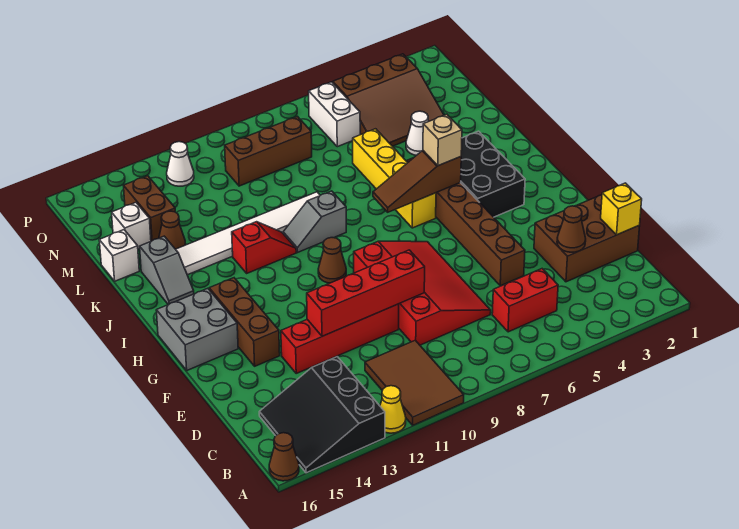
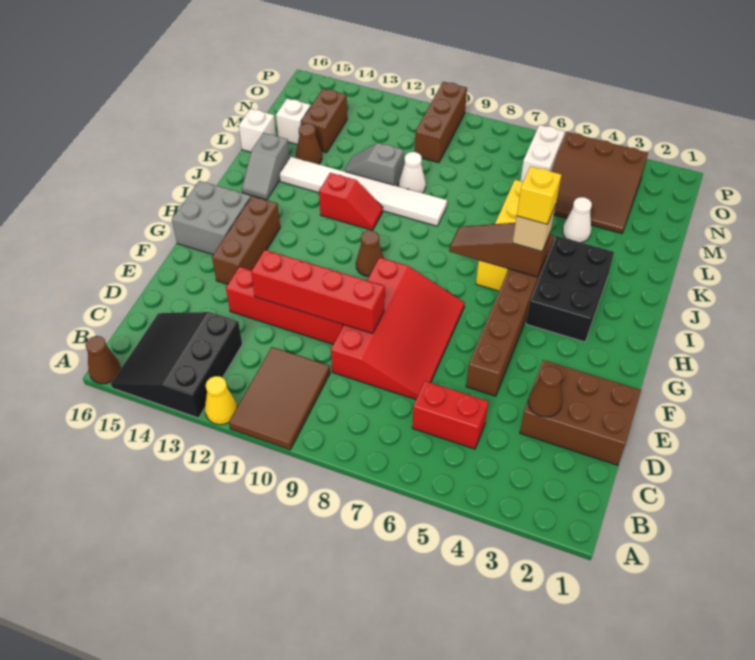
yellow 1x1 brick [601,183,642,235] -> yellow 1x1 brick moved to [517,166,561,224]
grey 1x2 slope [283,191,346,253] -> grey 1x2 slope moved to [344,143,404,186]
brown 1x3 brick [225,117,312,186] -> brown 1x3 brick turned to [415,82,467,163]
white 1x1 cone [167,142,194,186] -> white 1x1 cone moved to [399,152,426,193]

